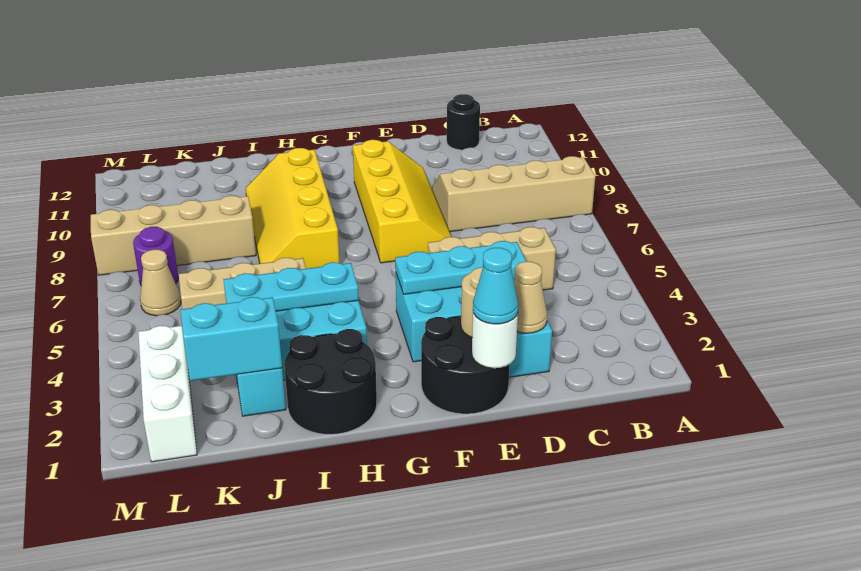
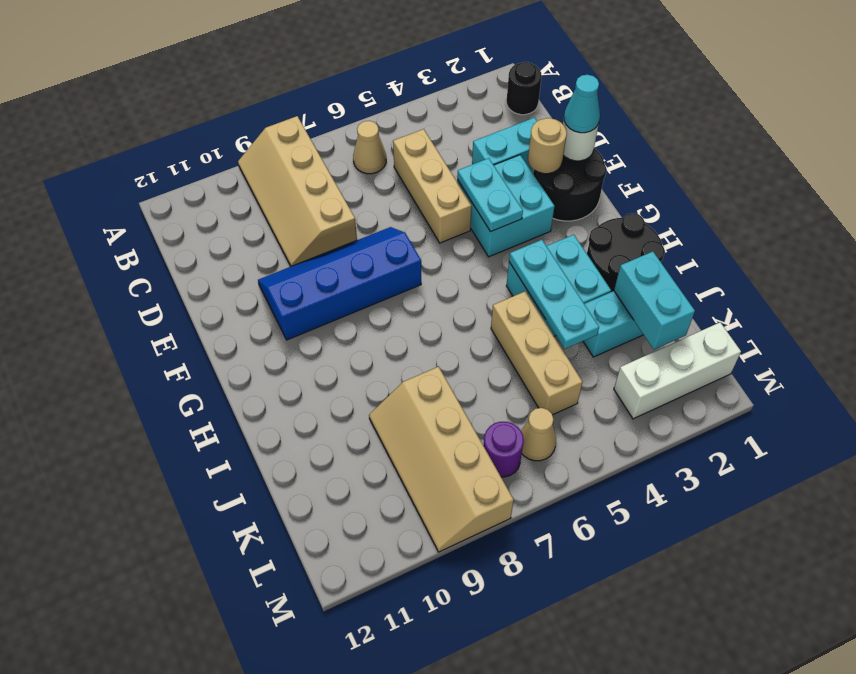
black 1x1 round brick [447,94,480,150] -> black 1x1 round brick moved to [507,62,542,115]
tan 1x1 cone [514,262,547,333] -> tan 1x1 cone moved to [353,121,386,174]
cyan 1x3 plate [395,241,527,294] -> cyan 1x2 plate [457,158,523,232]
yellow 2x4 slope [353,140,451,263] -> blue 2x4 slope [258,227,421,340]
yellow 2x4 slope [246,148,339,269] -> none

